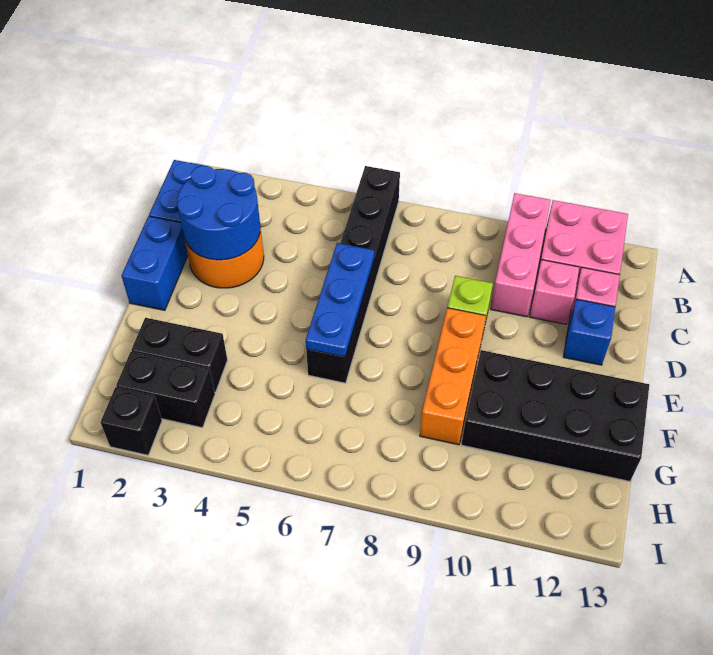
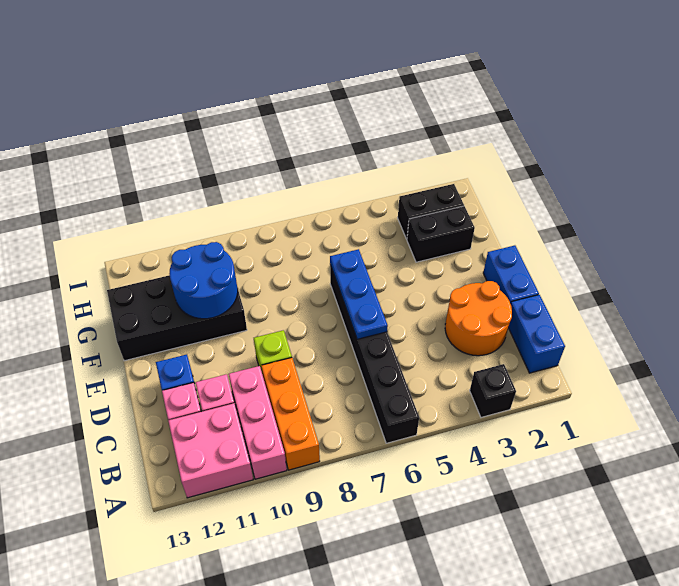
blue 2x2 round brick [177,166,261,260] -> blue 2x2 round brick moved to [169,242,238,319]
orange 1x3 brick [420,308,486,445] -> orange 1x3 brick moved to [261,358,320,470]
black 1x1 brick [101,387,162,455] -> black 1x1 brick moved to [470,364,516,417]

